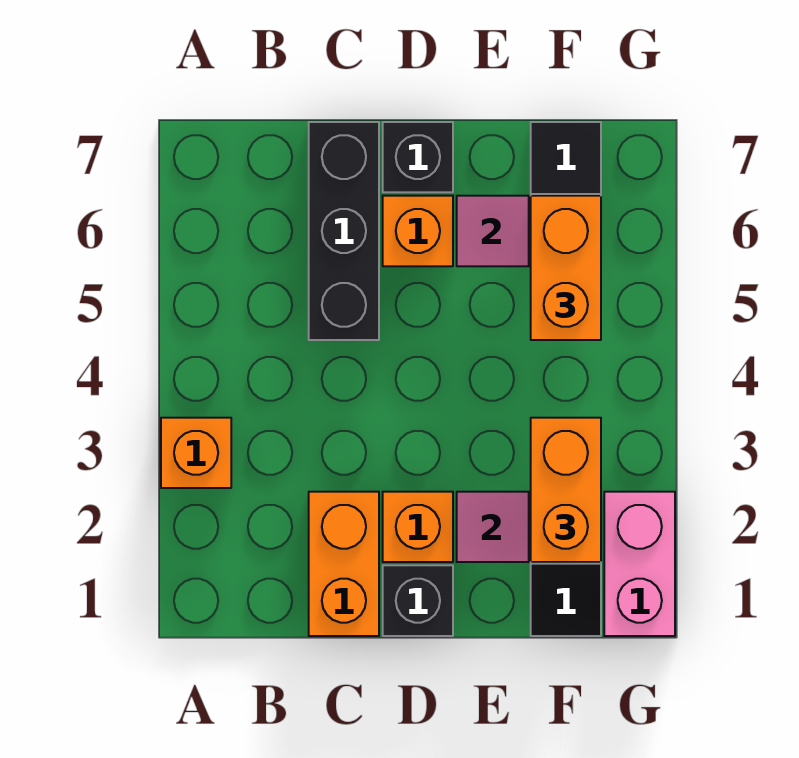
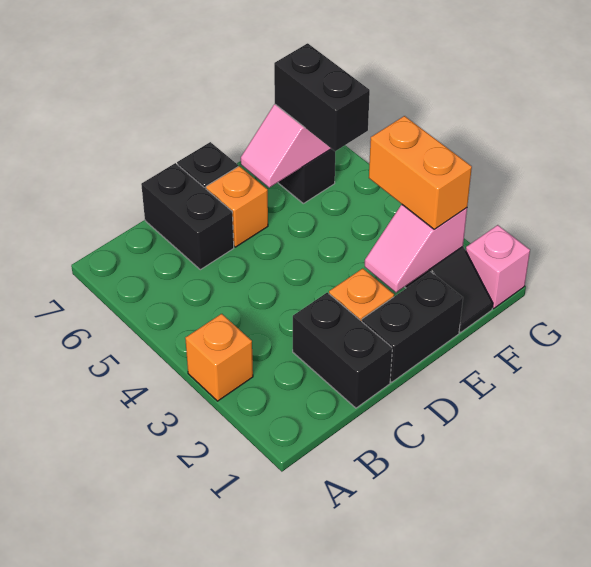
orange 1x2 brick [309,492,379,636] -> black 1x2 brick [293,293,392,408]
black 1x3 brick [309,122,379,340] -> black 1x2 brick [141,163,234,270]
black 1x1 brick [383,565,453,636] -> black 1x2 brick [362,272,463,382]
orange 1x2 brick [531,196,601,340] -> black 1x2 brick [274,43,370,151]
pink 1x2 brick [604,492,675,636] -> pink 1x1 brick [466,225,530,309]

